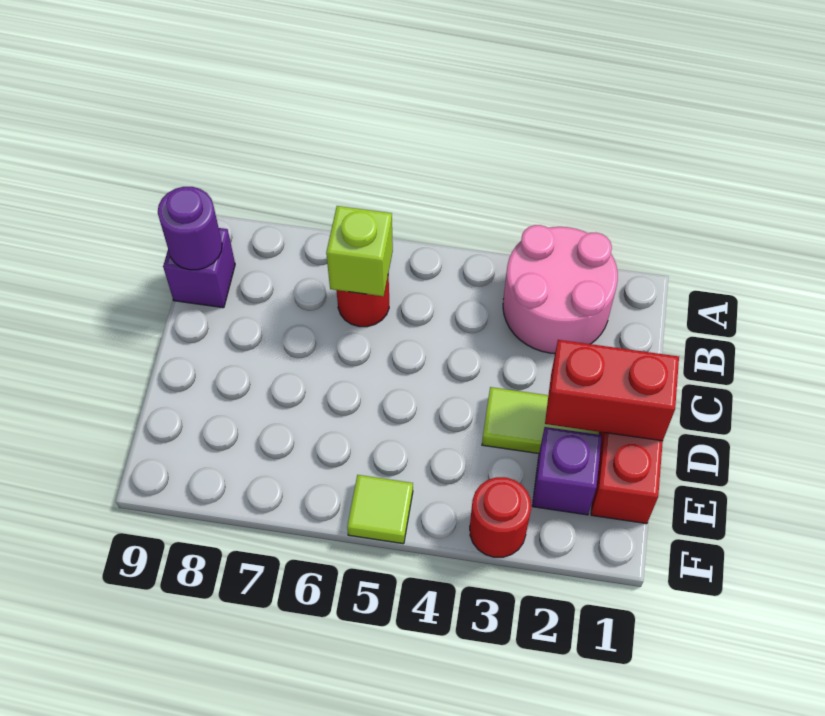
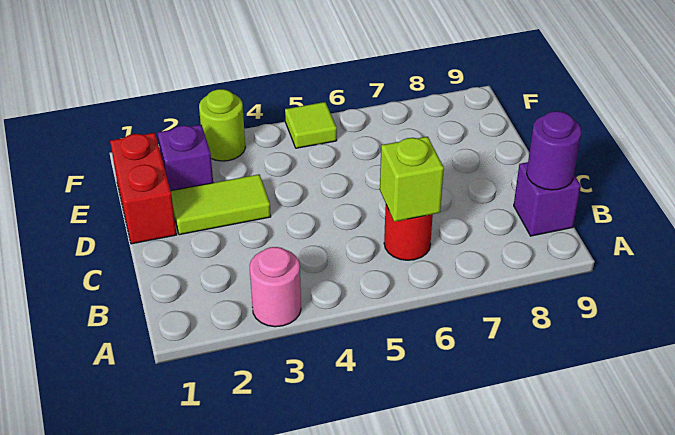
pink 2x2 round brick [503,225,618,354] -> pink 1x1 round brick [250,247,301,327]
red 1x2 brick [545,340,679,441] -> none
red 1x1 round brick [470,477,531,557] -> lime 1x1 round brick [199,89,246,161]

